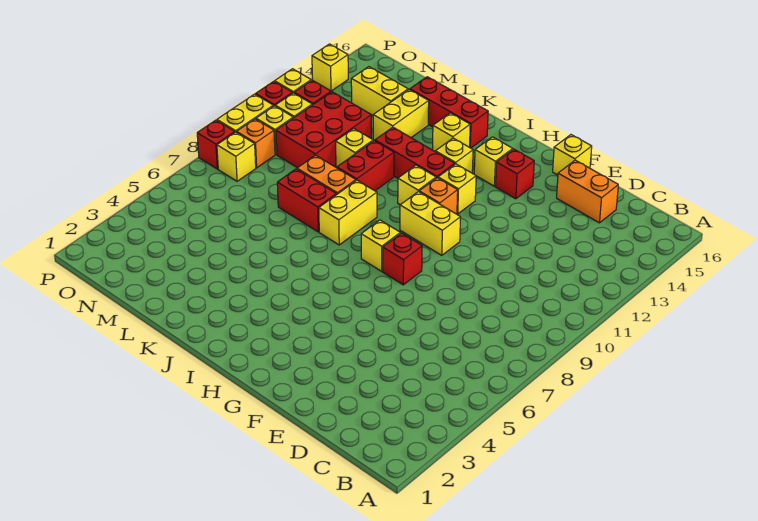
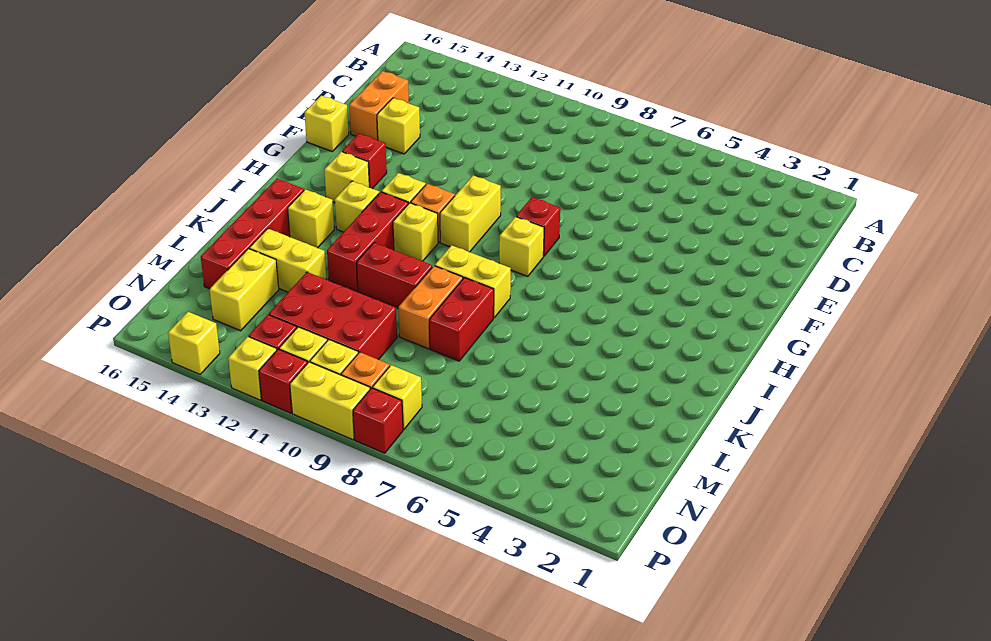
red 1x3 brick [410,77,488,148] -> red 1x4 brick [201,179,304,289]
yellow 1x1 brick [336,128,373,167] -> yellow 1x1 brick moved to [377,98,420,154]

